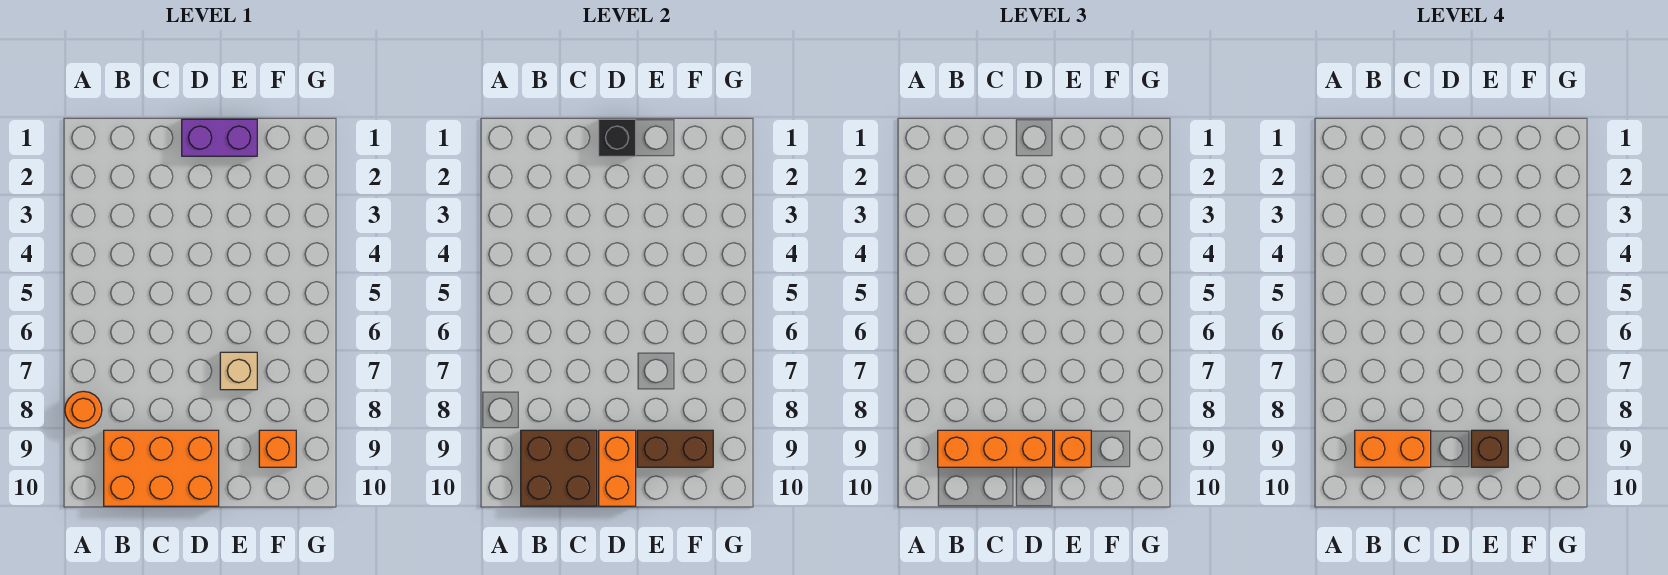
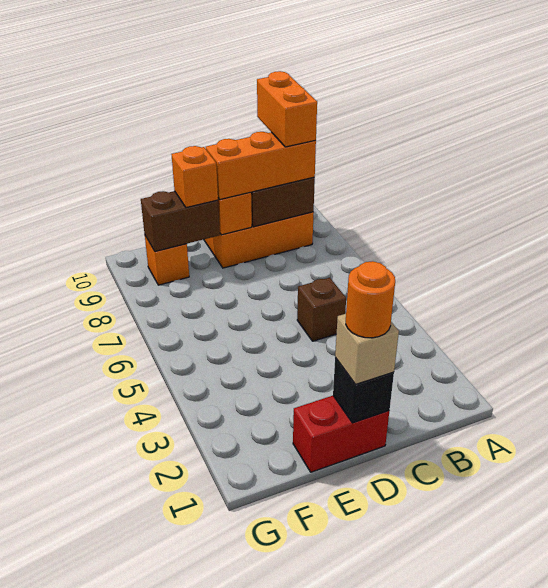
orange 1x1 round brick [65,391,102,428] -> orange 1x1 round brick moved to [346,261,395,338]
orange 1x2 brick [1355,430,1431,467] -> orange 1x2 brick turned to [257,71,317,147]
purple 1x2 brick [182,119,257,156] -> red 1x2 brick [293,396,389,472]
tan 1x1 brick [220,352,257,390] -> tan 1x1 brick moved to [335,314,399,384]
brown 1x1 brick [1471,430,1508,467] -> brown 1x1 brick moved to [297,278,346,341]

